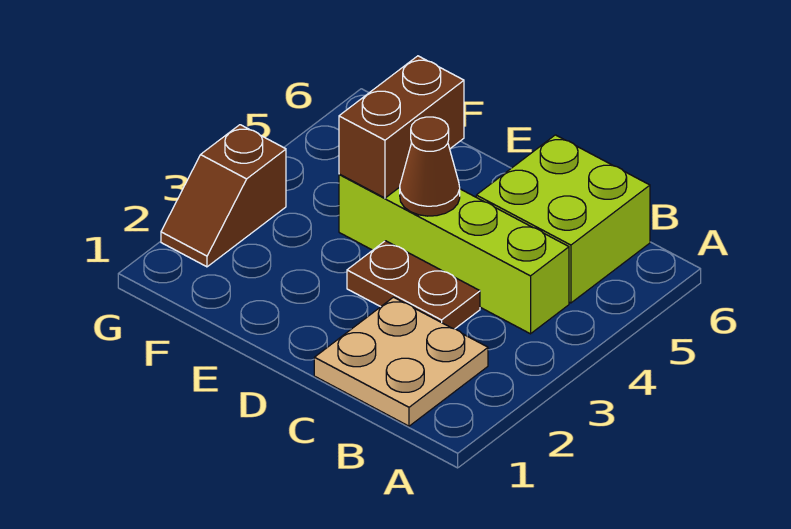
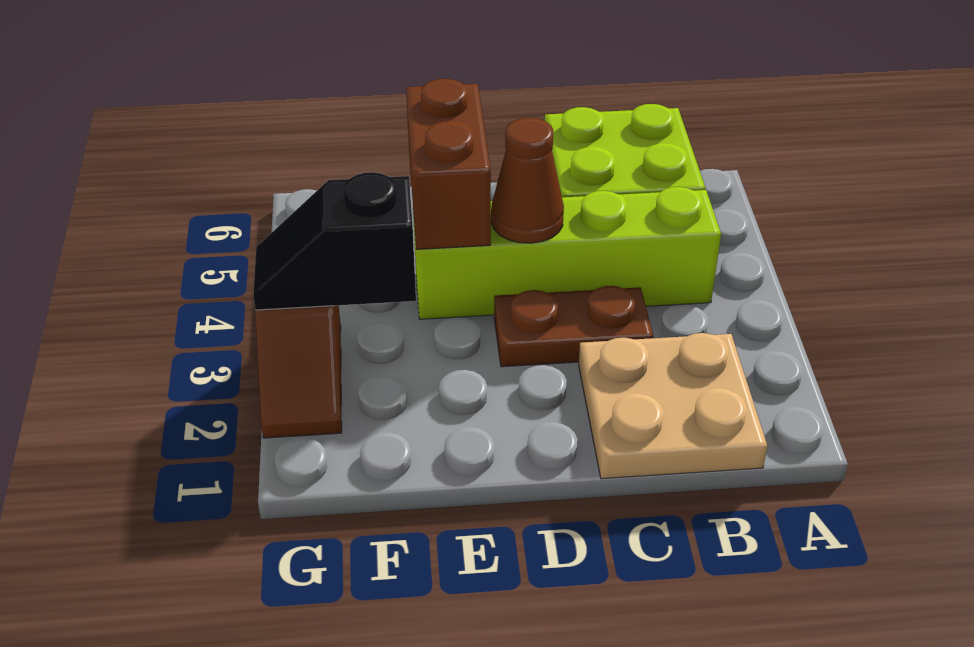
none -> black 1x2 slope [253,172,416,310]

